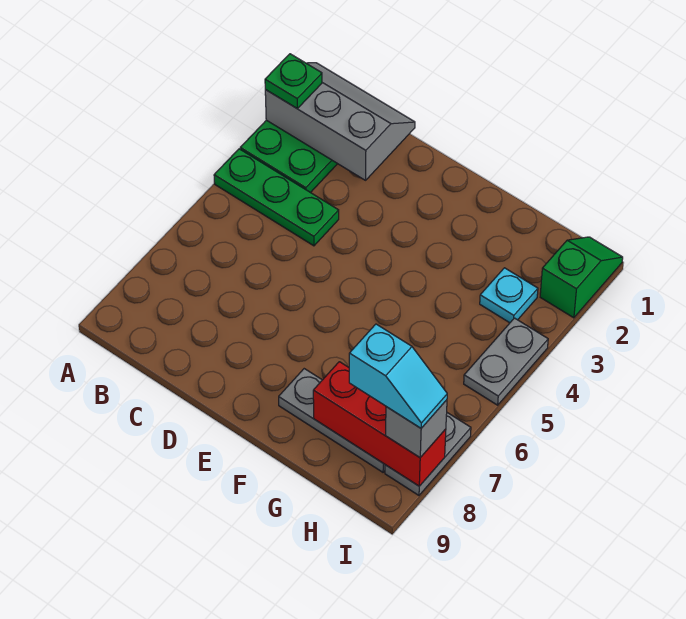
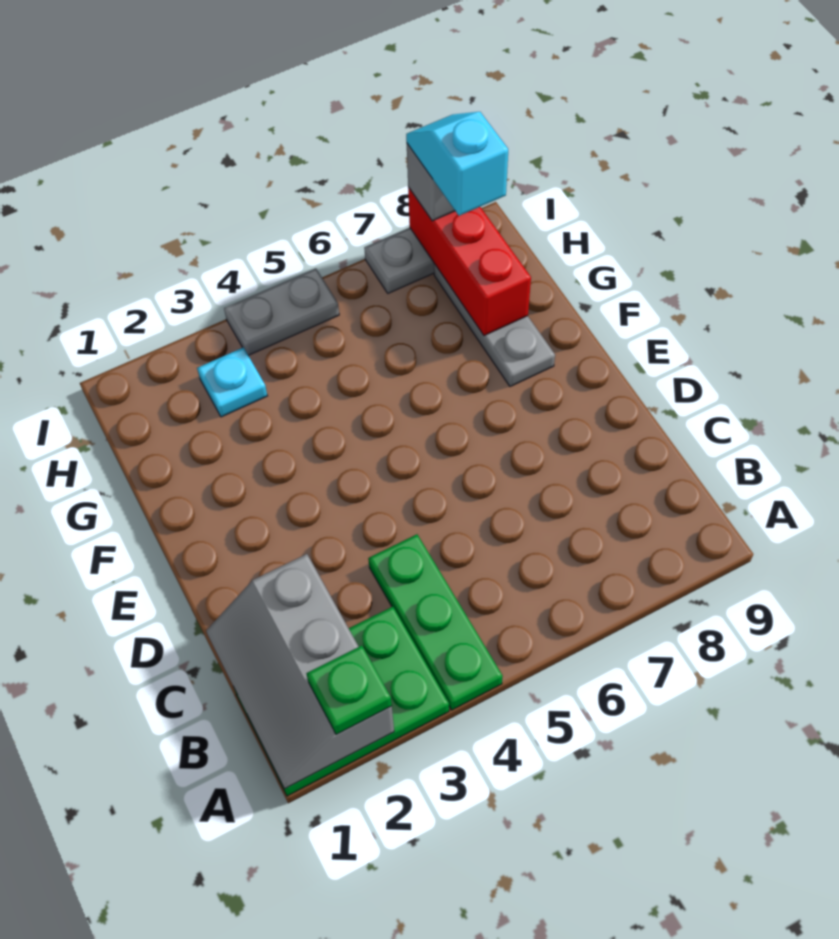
green 1x2 slope [540,237,623,318] -> none

